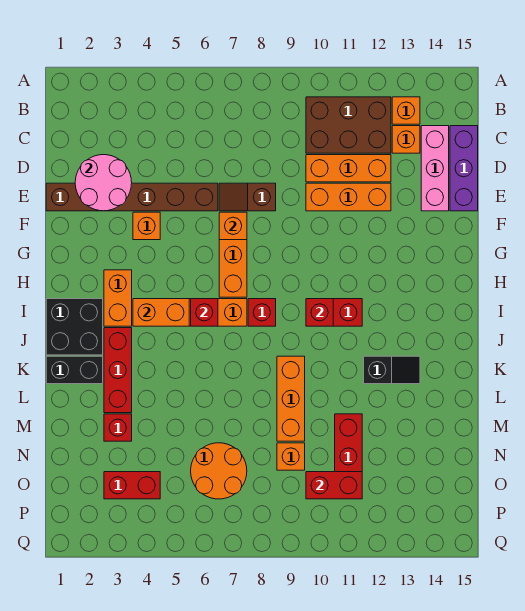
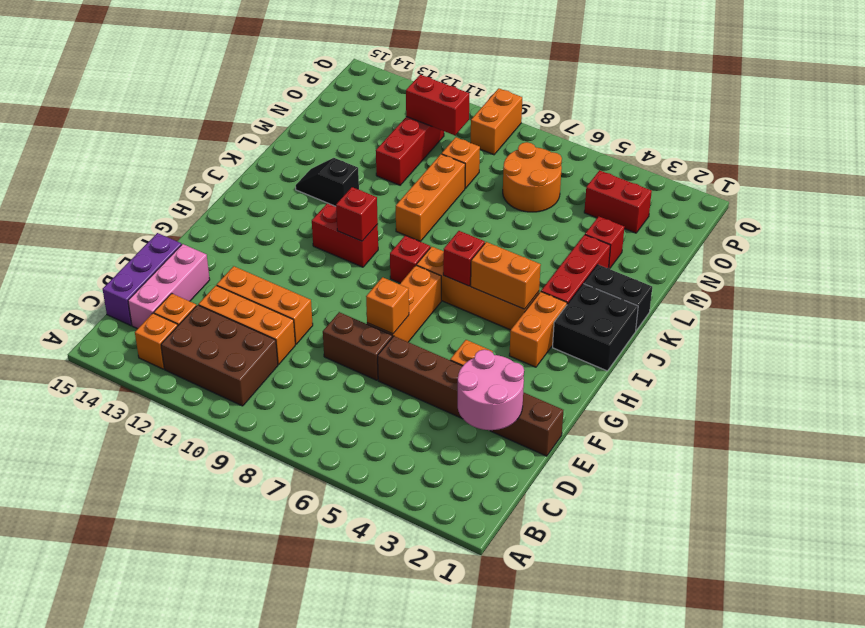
brown 1x2 slope [219,183,276,211] -> brown 1x2 brick [323,312,392,380]
none -> orange 1x2 brick [471,88,522,155]

